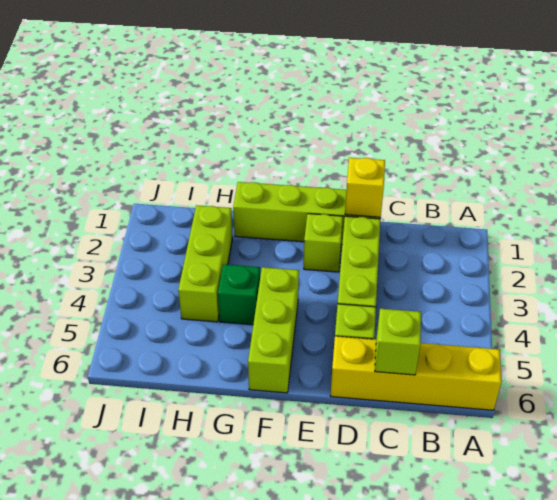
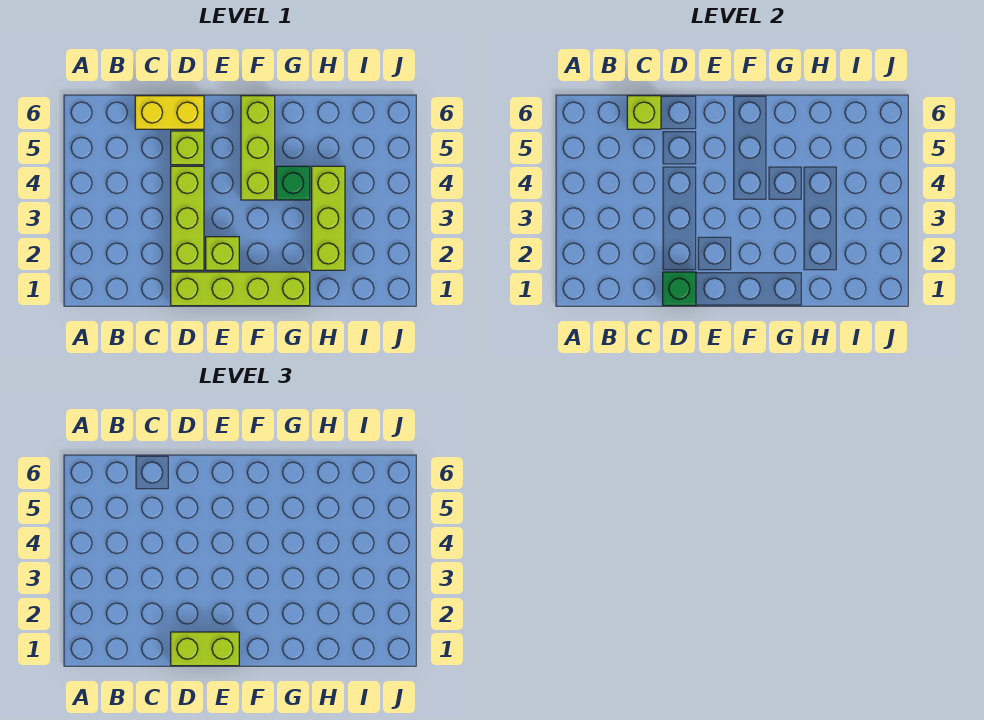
yellow 1x4 brick [330,336,501,410] -> yellow 1x2 brick [135,96,204,129]
yellow 1x1 brick [345,158,385,217] -> green 1x1 brick [663,272,696,306]
none -> lime 1x2 brick [171,632,239,666]

